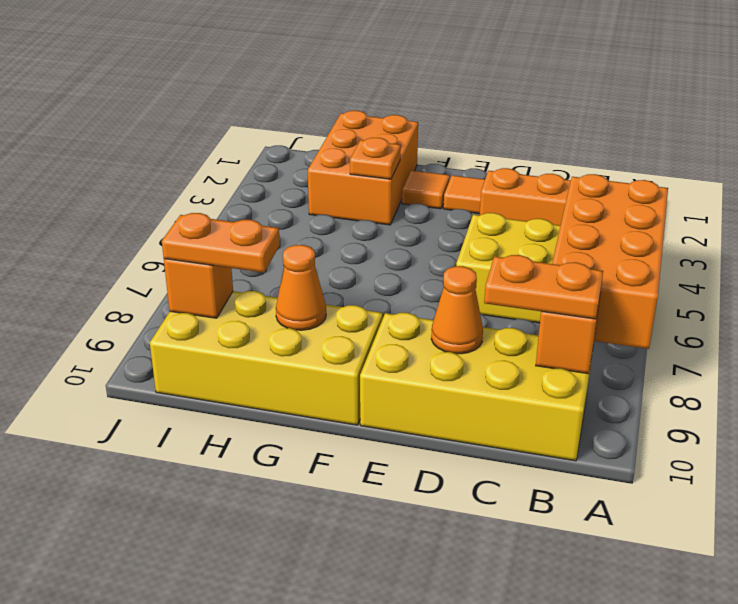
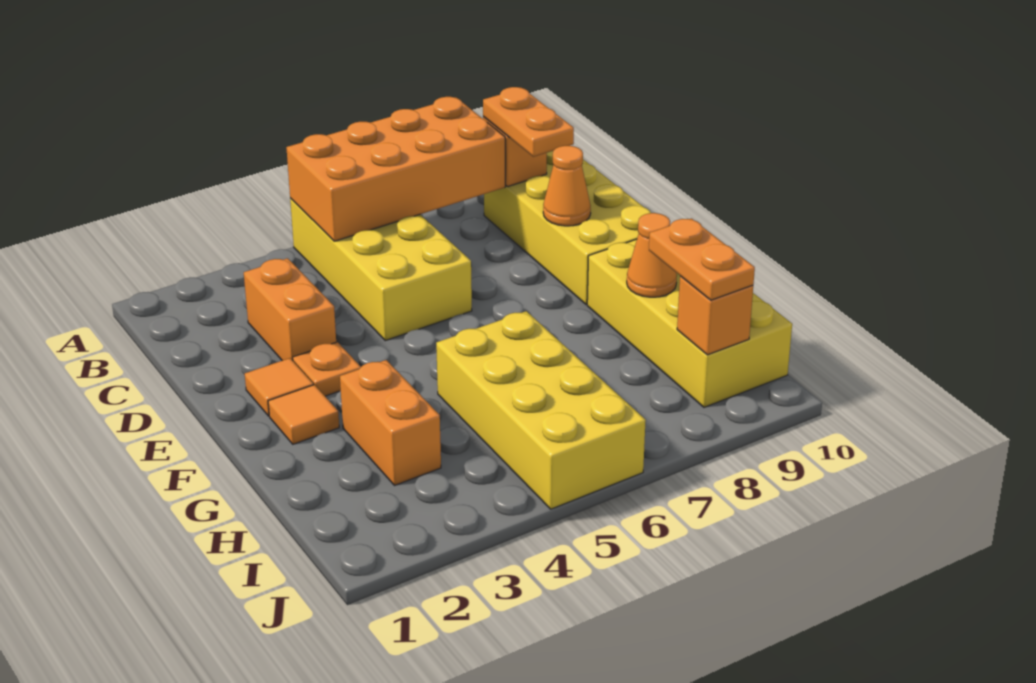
orange 2x3 brick [308,111,418,225] -> orange 1x2 brick [340,360,441,486]
orange 1x1 plate [350,138,401,179] -> orange 1x1 plate moved to [293,342,361,396]
none -> yellow 2x4 brick [436,311,646,509]

